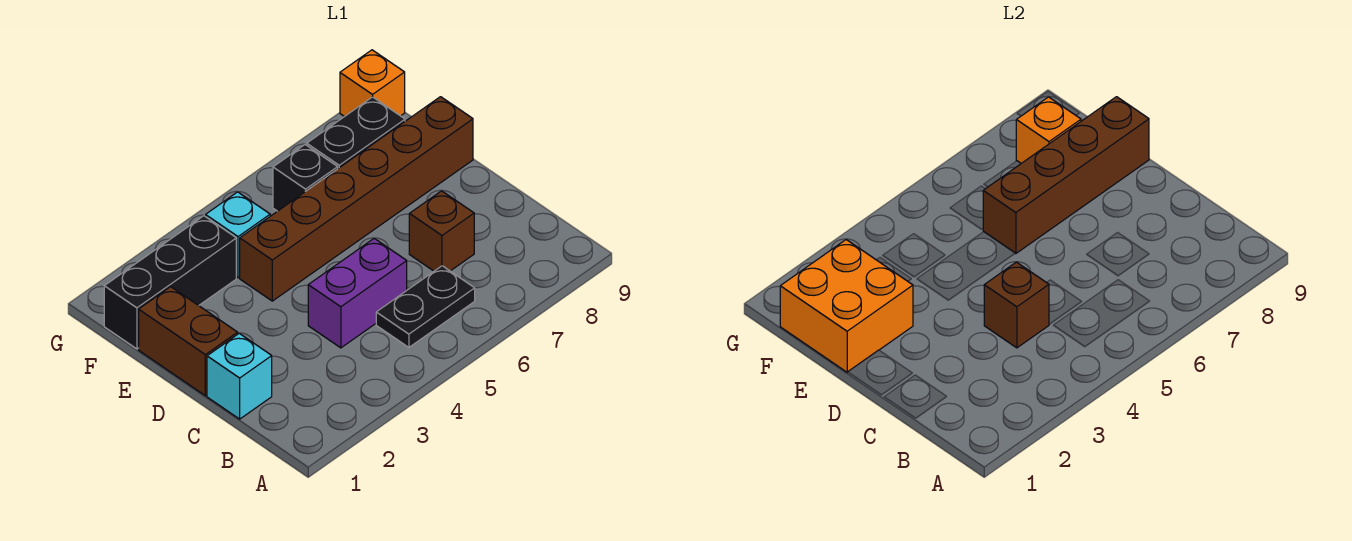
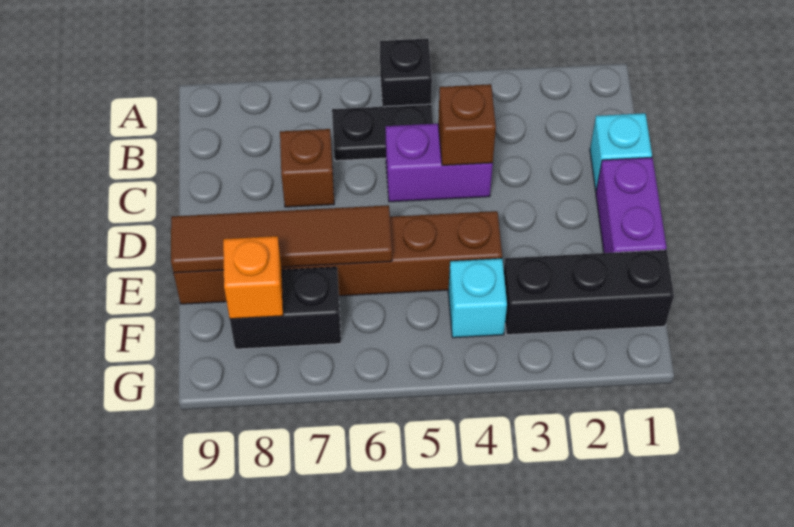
brown 1x2 brick [139,287,238,396] -> purple 1x2 brick [596,157,666,253]
orange 2x2 brick [780,240,913,372] -> none
brown 1x4 brick [983,97,1149,254] -> brown 1x4 tile [171,205,392,273]
black 1x1 brick [273,145,338,211] -> black 1x1 brick moved to [380,39,432,107]
orange 1x1 brick [340,50,405,117] -> none

